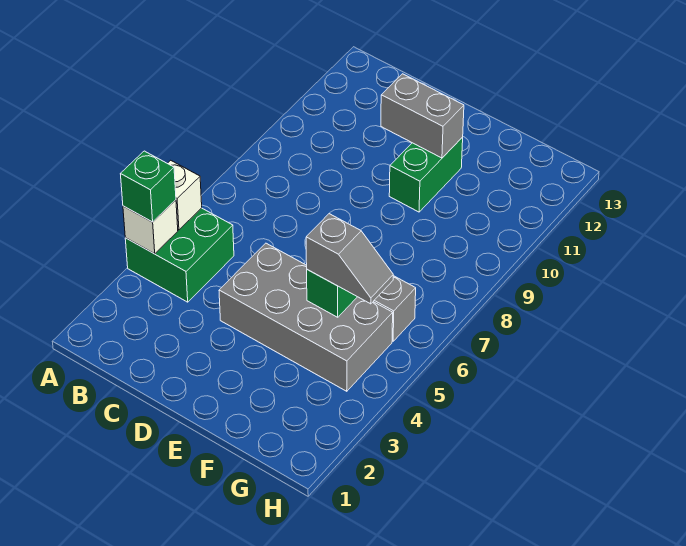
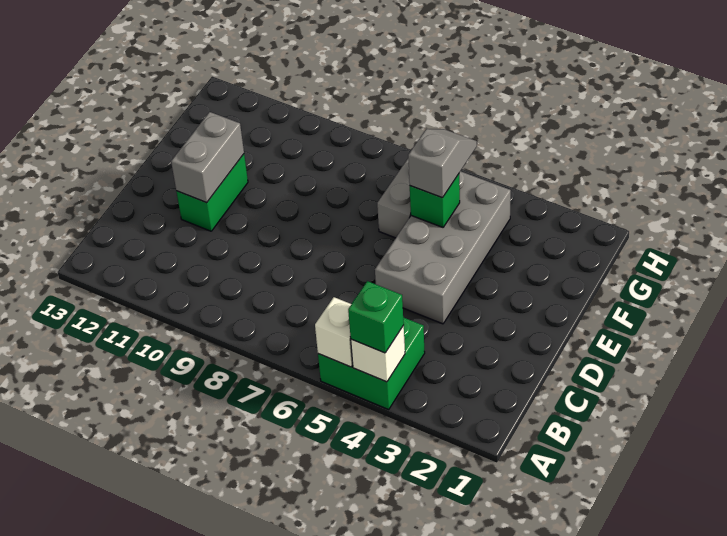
green 1x2 brick [389,137,463,212] -> green 1x2 brick turned to [176,154,248,231]

